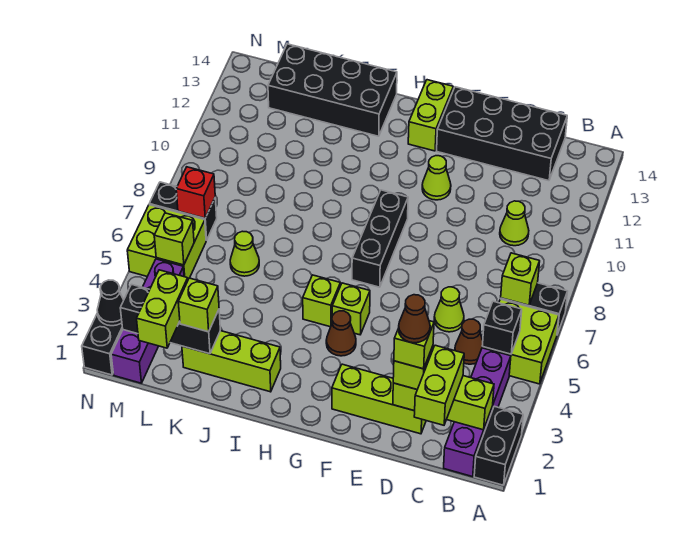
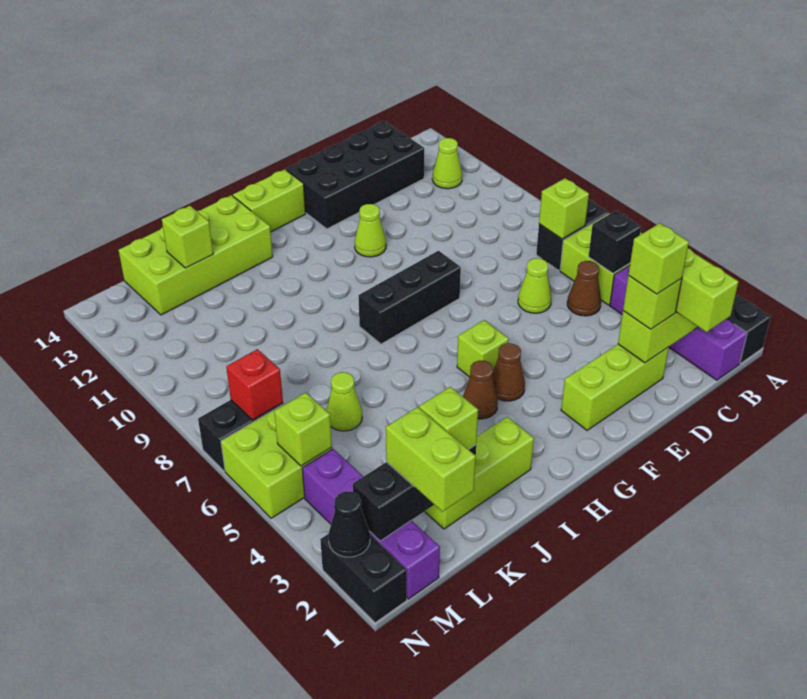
lime 1x1 cone [500,201,529,246] -> lime 1x1 cone moved to [432,138,462,189]
brown 1x1 cone [399,295,430,343] -> brown 1x1 cone moved to [463,361,498,419]
black 1x3 brick [352,190,408,287] -> black 1x3 brick turned to [358,251,461,344]
lime 1x2 brick [408,80,453,151] -> lime 1x2 brick turned to [233,169,306,232]
lime 1x1 brick [303,275,340,327] -> lime 1x1 brick moved to [162,206,213,268]
black 2x4 brick [268,44,397,136] -> lime 2x4 brick [119,195,273,315]

